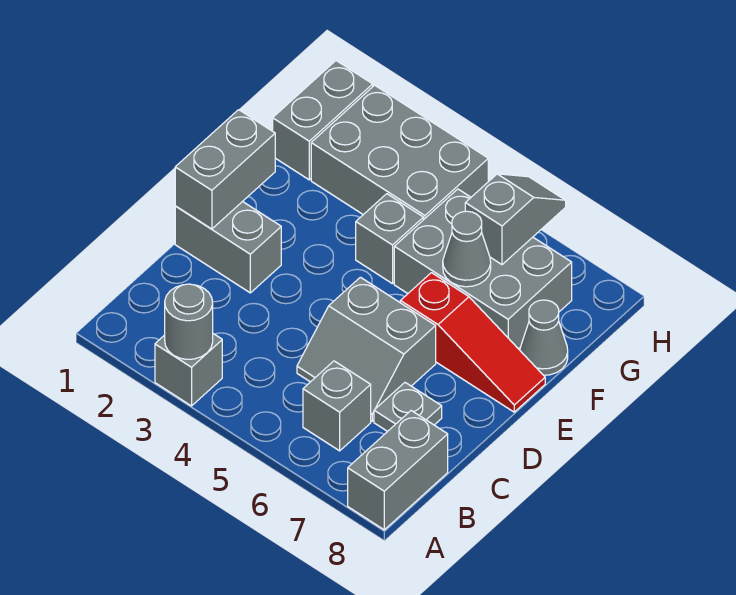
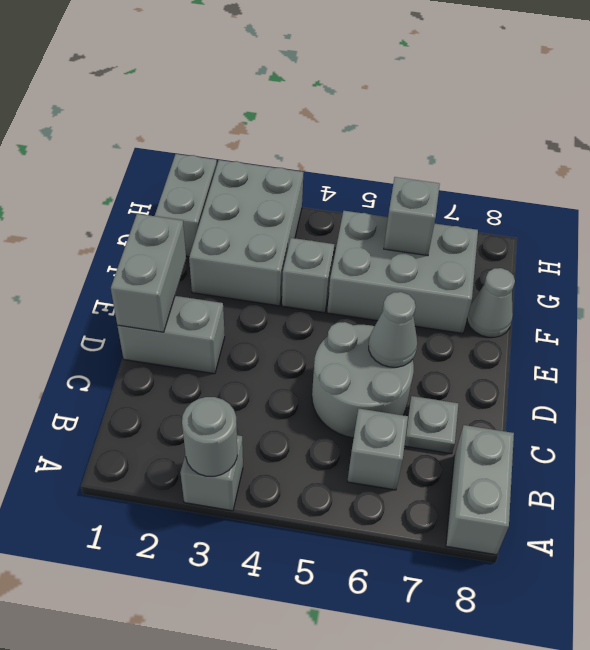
grey 2x2 slope [297,277,436,421] -> grey 2x2 round brick [312,322,414,438]
red 1x3 slope [400,273,545,412] -> none
grey 1x1 cone [443,211,491,287] -> grey 1x1 cone moved to [369,292,417,367]
grey 2x3 brick [311,85,488,220] -> grey 2x3 brick turned to [189,160,304,306]

